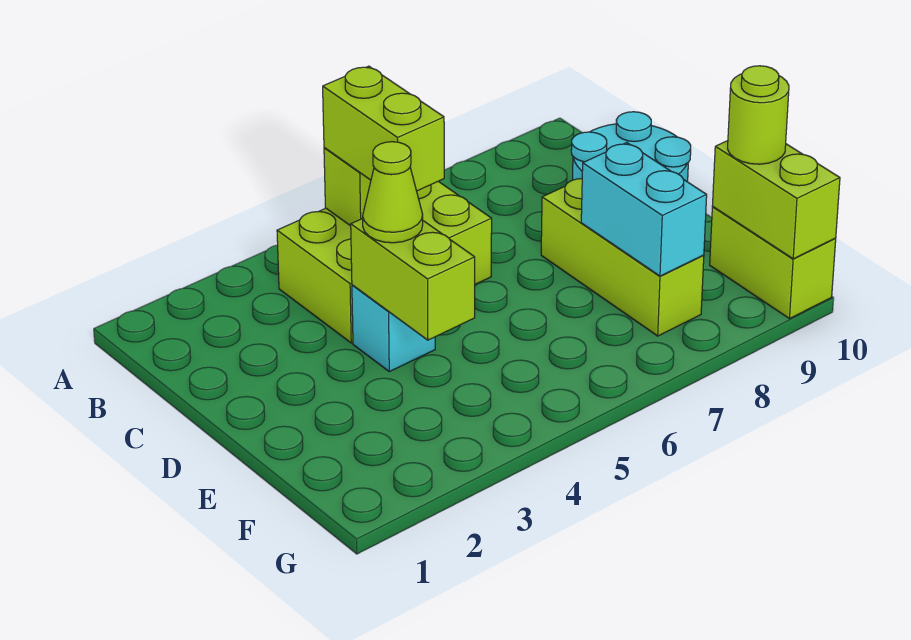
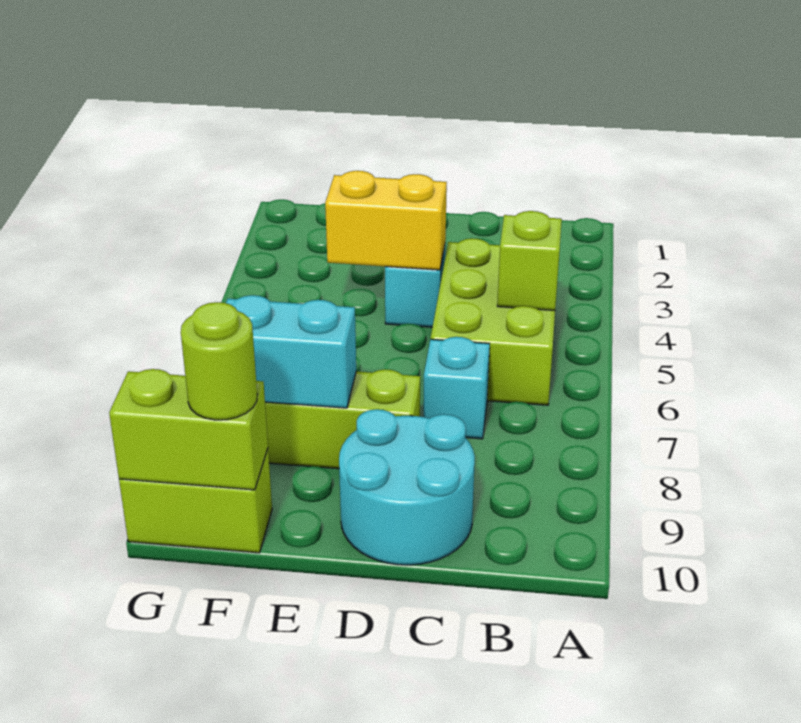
lime 1x2 brick [323,66,444,191] -> none
none -> cyan 1x1 brick [423,337,490,439]
lime 1x2 brick [351,218,475,340] -> yellow 1x2 brick [325,171,447,270]
lime 1x1 cone [363,142,423,243] -> none

